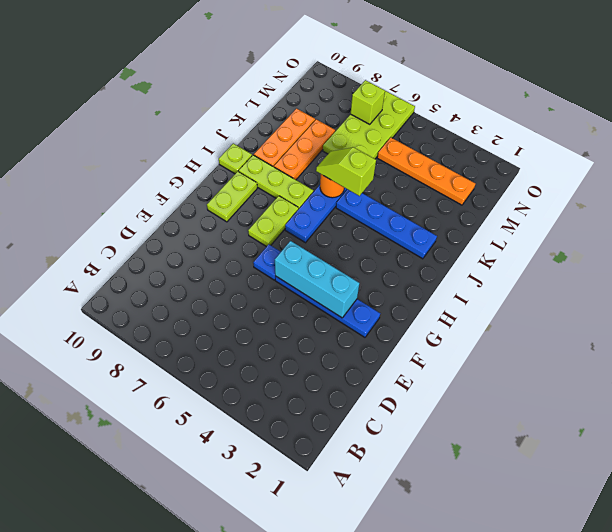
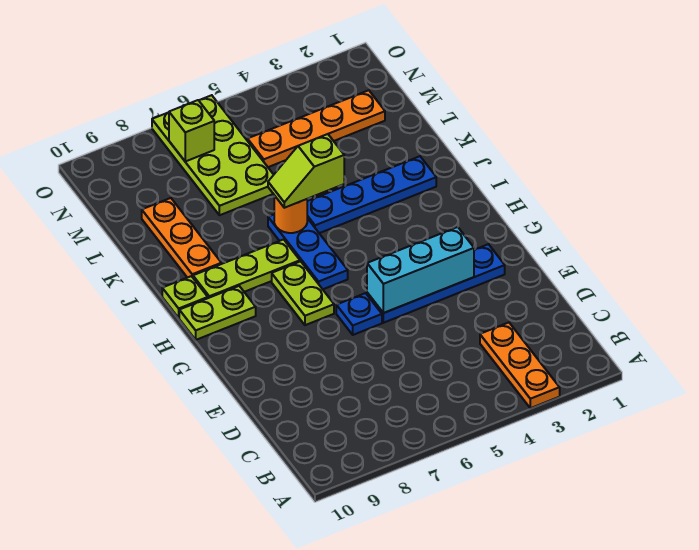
lime 1x2 plate [207,172,257,222] -> lime 1x2 plate turned to [179,286,256,340]
orange 1x3 plate [274,119,335,180] -> orange 1x3 plate moved to [480,323,560,408]

